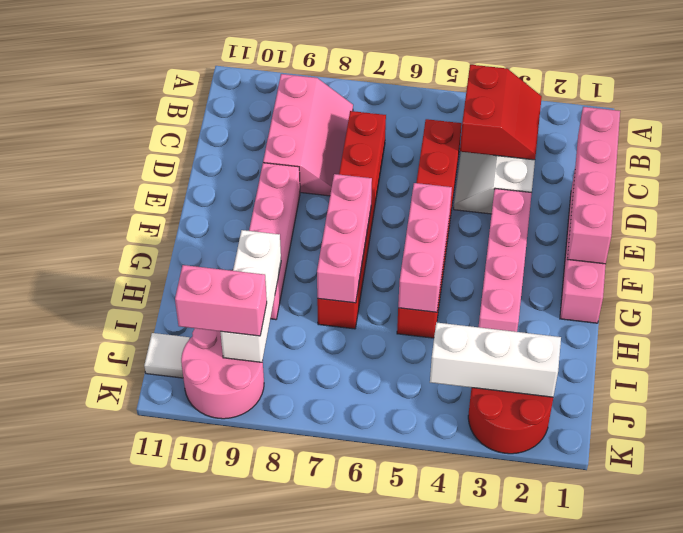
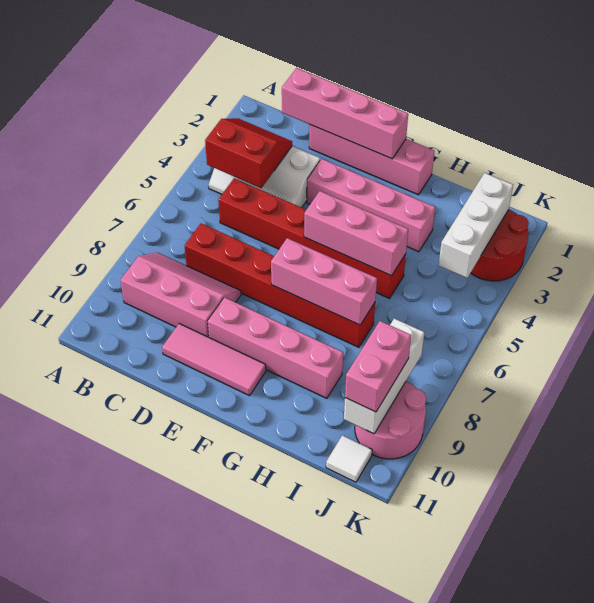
none -> pink 1x3 tile [162,324,266,396]
white 1x3 brick [220,230,281,362] -> white 1x3 brick turned to [344,318,424,434]

